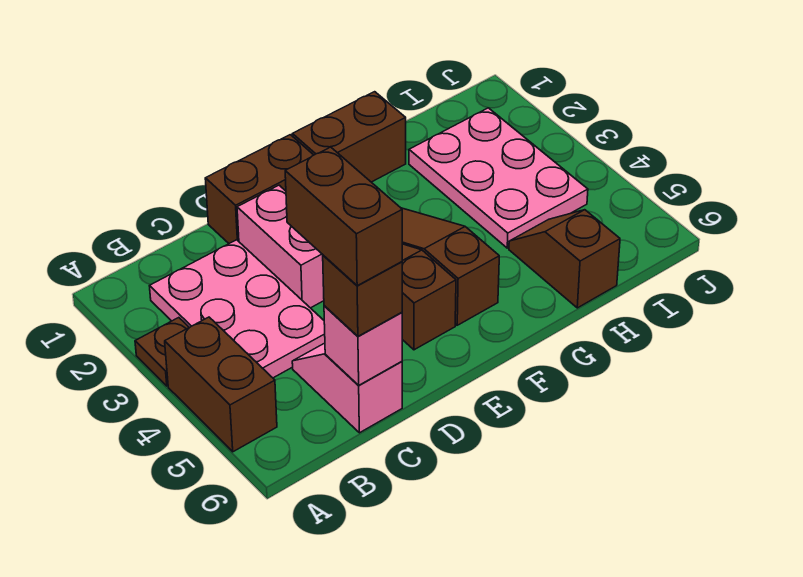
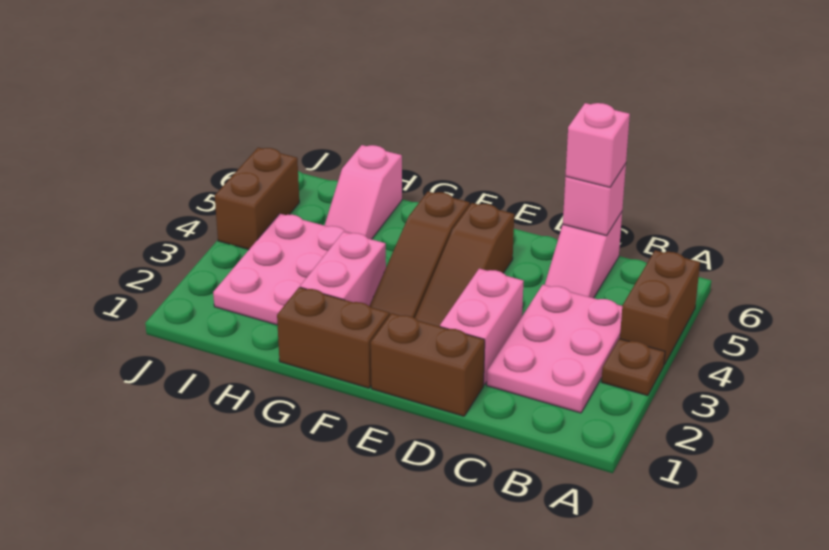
brown 1x2 brick [285,147,402,286] -> brown 1x2 brick moved to [215,148,299,250]
brown 1x1 brick [323,255,402,336] -> pink 1x1 brick [565,103,630,187]
none -> pink 1x2 brick [300,232,386,306]
brown 1x2 slope [509,210,620,308] -> pink 1x2 slope [325,145,402,239]

